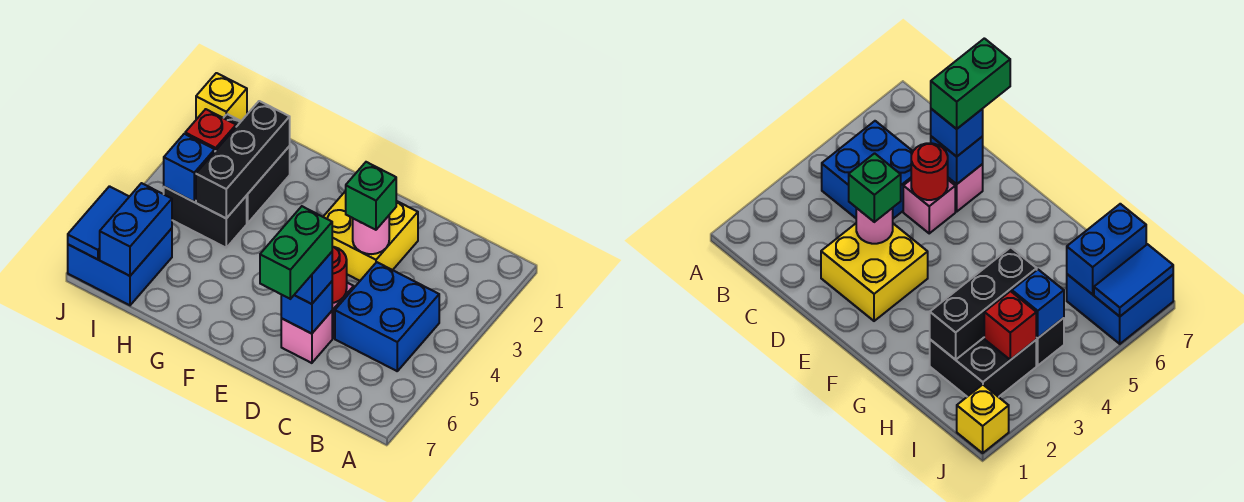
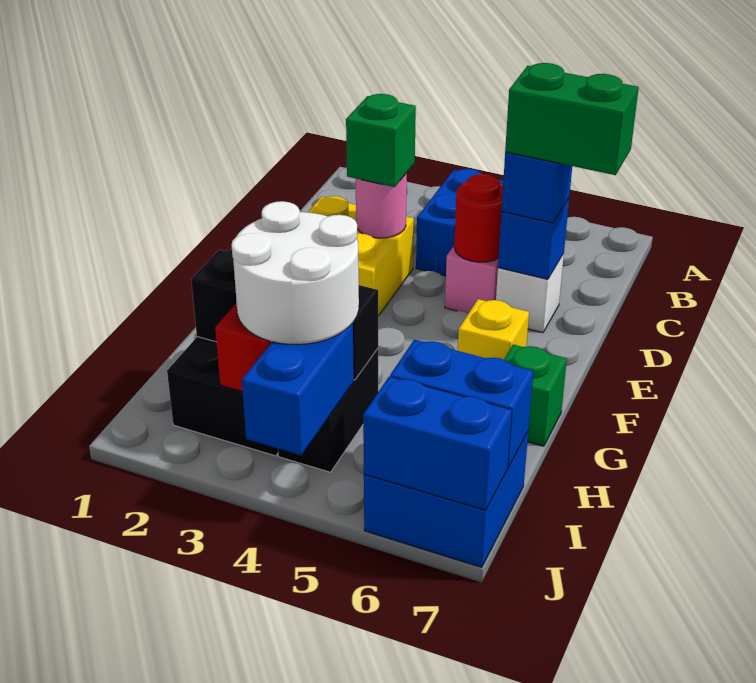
pink 1x1 brick [281,311,332,363] -> white 1x1 brick [496,254,564,333]
none -> green 1x1 brick [504,345,567,446]
none -> white 2x2 round brick [232,201,359,345]
blue 1x1 brick [164,134,215,202] -> blue 1x2 brick [242,323,354,455]
yellow 1x1 brick [196,73,247,121] -> yellow 1x1 brick moved to [458,299,529,360]
blue 1x2 tile [68,186,129,259] -> blue 1x2 brick [363,377,512,510]

